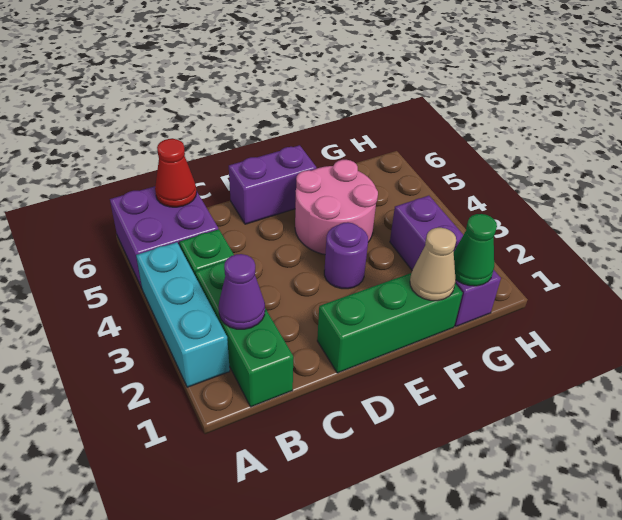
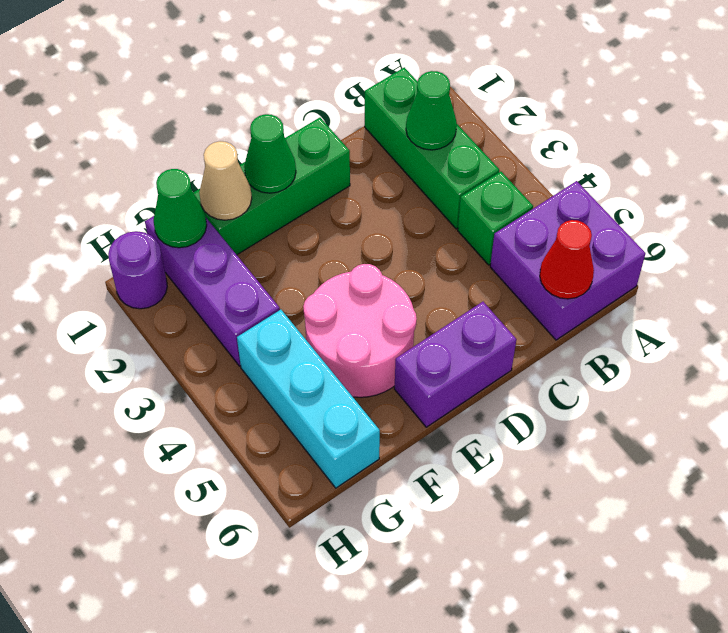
cyan 1x3 brick [136,242,230,387] -> cyan 1x3 brick moved to [237,310,380,488]
purple 1x1 cone [218,254,265,329] -> green 1x1 cone [406,71,457,150]
none -> green 1x1 cone [244,114,296,193]
purple 1x1 round brick [324,222,368,289] -> purple 1x1 round brick moved to [108,231,167,309]

